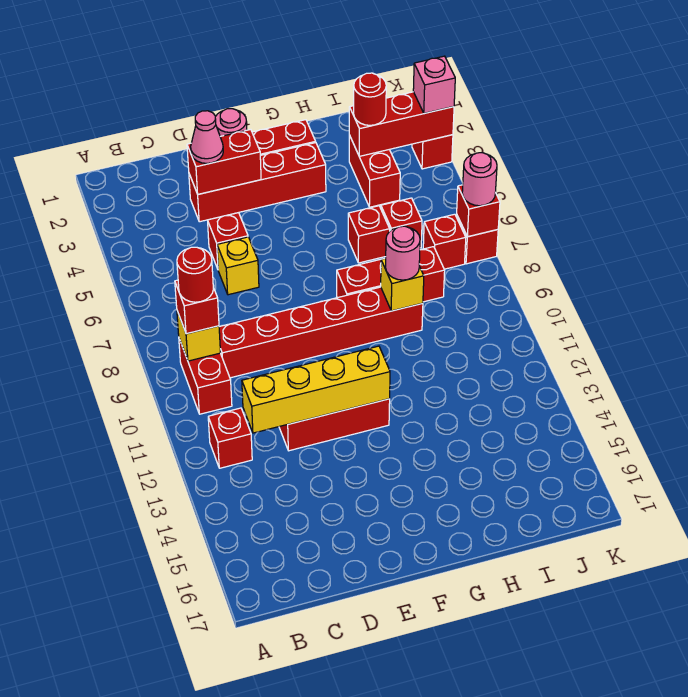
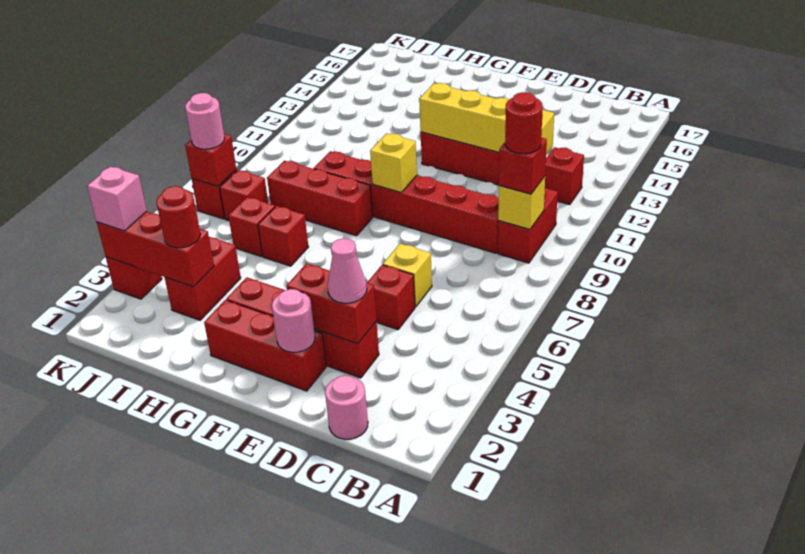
yellow 1x1 brick [381,258,424,311] -> yellow 1x1 brick moved to [370,133,417,192]
pink 1x1 round brick [386,226,420,280] -> pink 1x1 round brick moved to [325,376,368,439]

